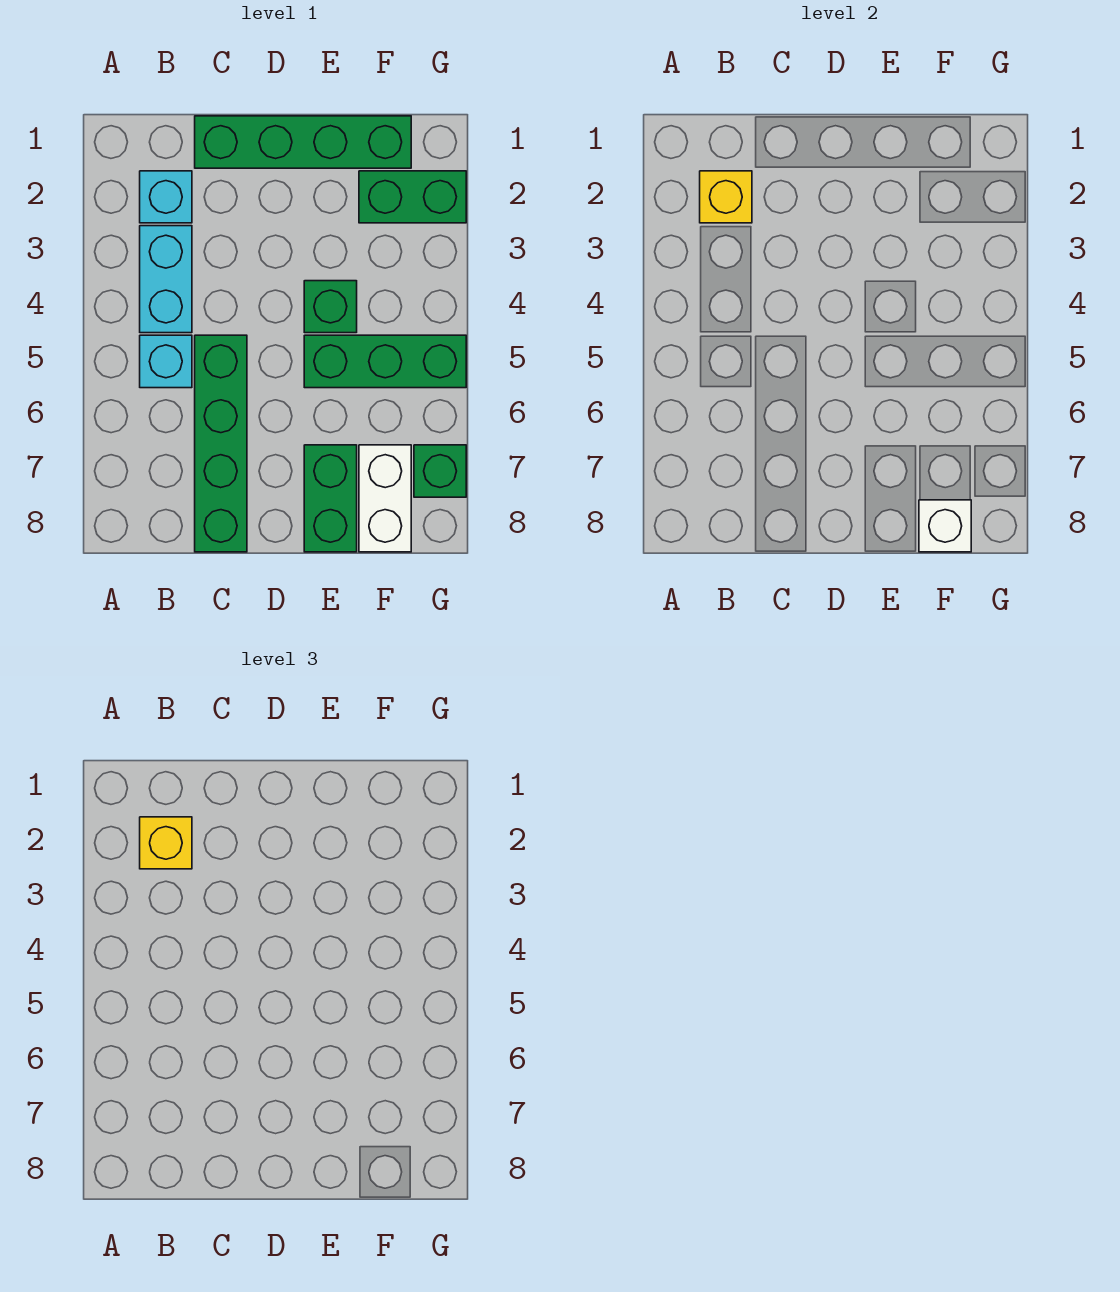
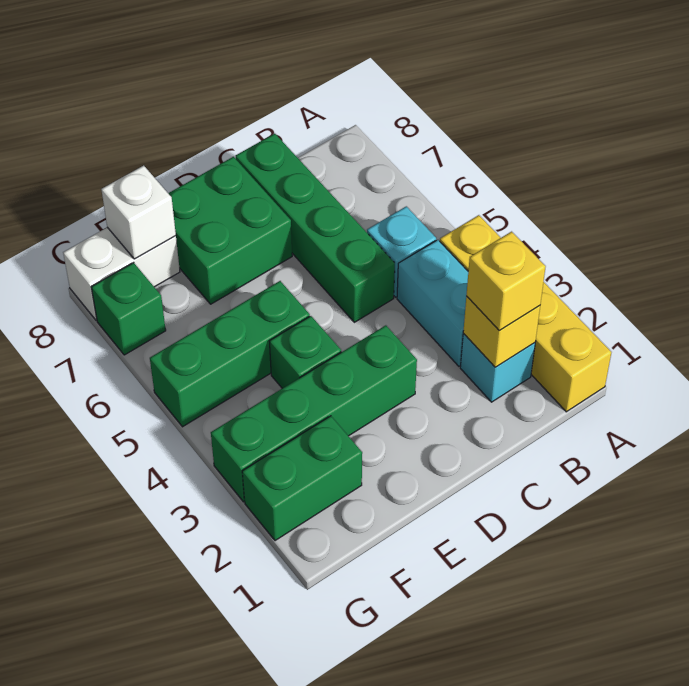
none -> yellow 1x4 brick [440,215,612,412]
green 1x4 brick [195,116,411,168] -> green 1x4 brick moved to [211,325,417,502]
green 1x2 brick [304,445,357,552] -> green 2x2 brick [168,157,292,304]
white 1x2 brick [359,445,411,552] -> white 1x2 brick turned to [63,227,180,320]

